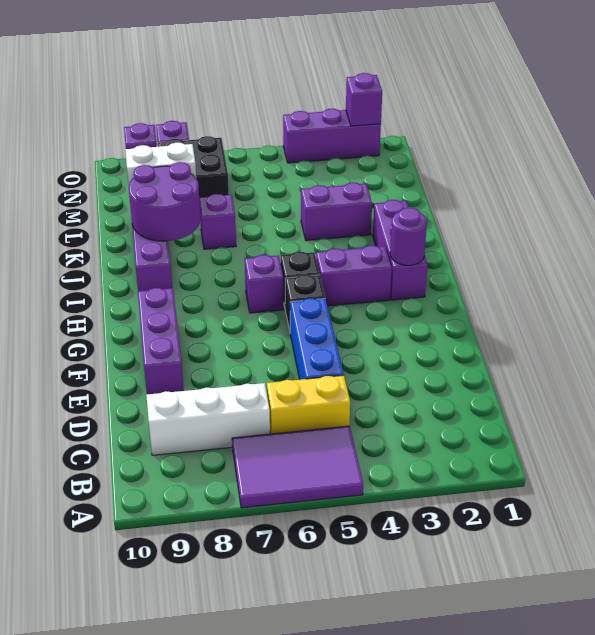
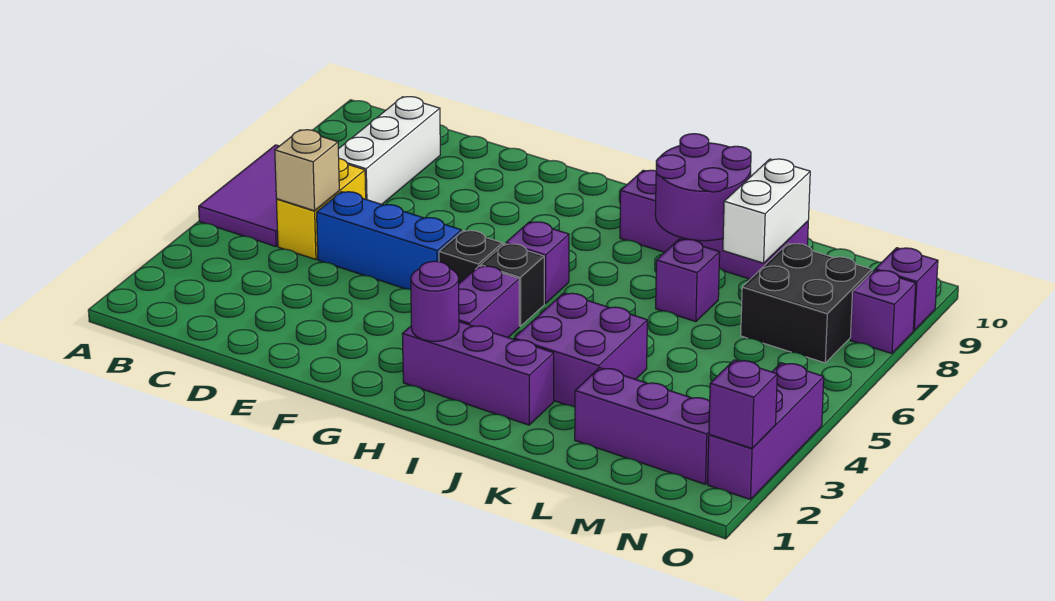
none -> tan 1x1 brick [275,130,339,211]
purple 1x3 brick [138,288,184,394] -> purple 1x3 brick moved to [575,368,710,484]
purple 1x2 brick [301,182,372,241] -> purple 2x2 brick [514,293,647,407]

